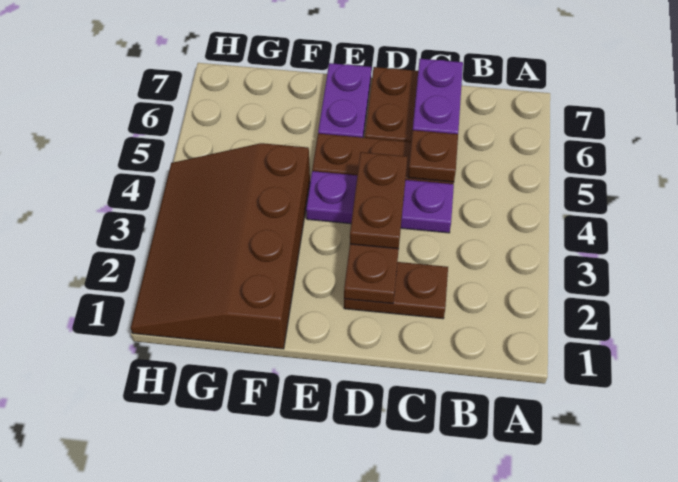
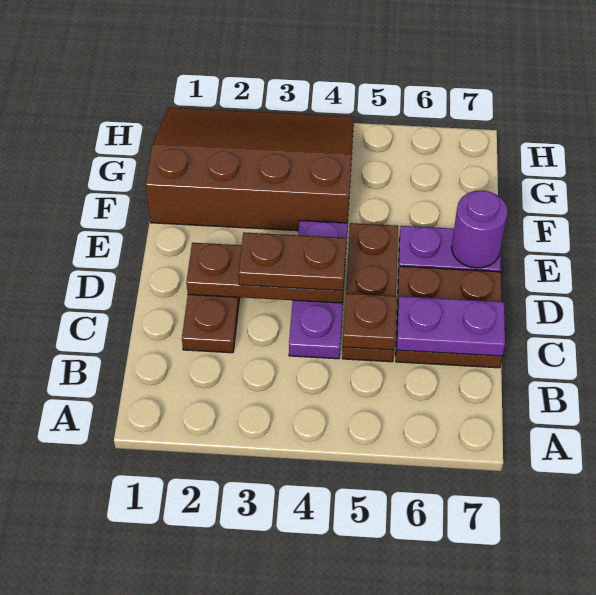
none -> purple 1x1 round brick [451,190,508,268]

